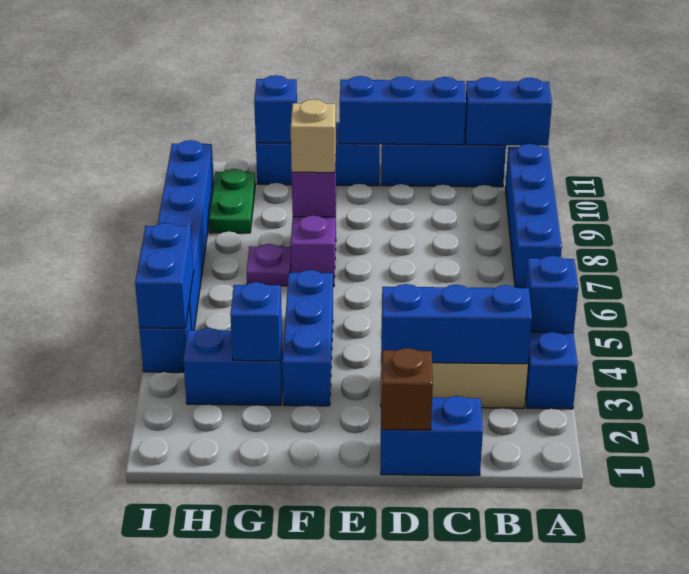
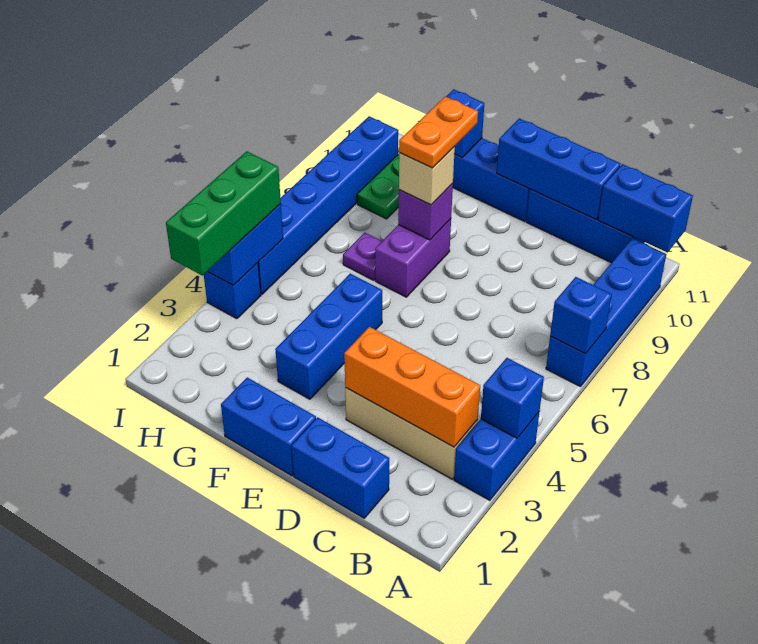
blue 1x3 brick [381,284,532,364] -> orange 1x3 brick [344,327,480,447]
brown 1x1 brick [381,348,433,430] -> none
none -> orange 1x2 plate [399,96,478,168]
blue 1x2 brick [183,328,283,405] -> blue 1x2 brick moved to [221,377,316,476]
blue 1x1 brick [230,282,282,361] -> blue 1x1 brick moved to [550,277,612,354]
none -> green 1x3 brick [166,151,281,276]

